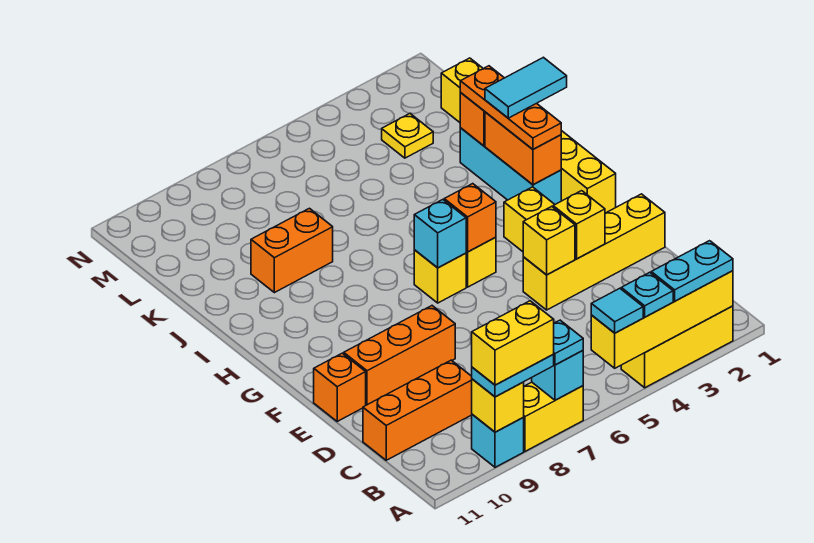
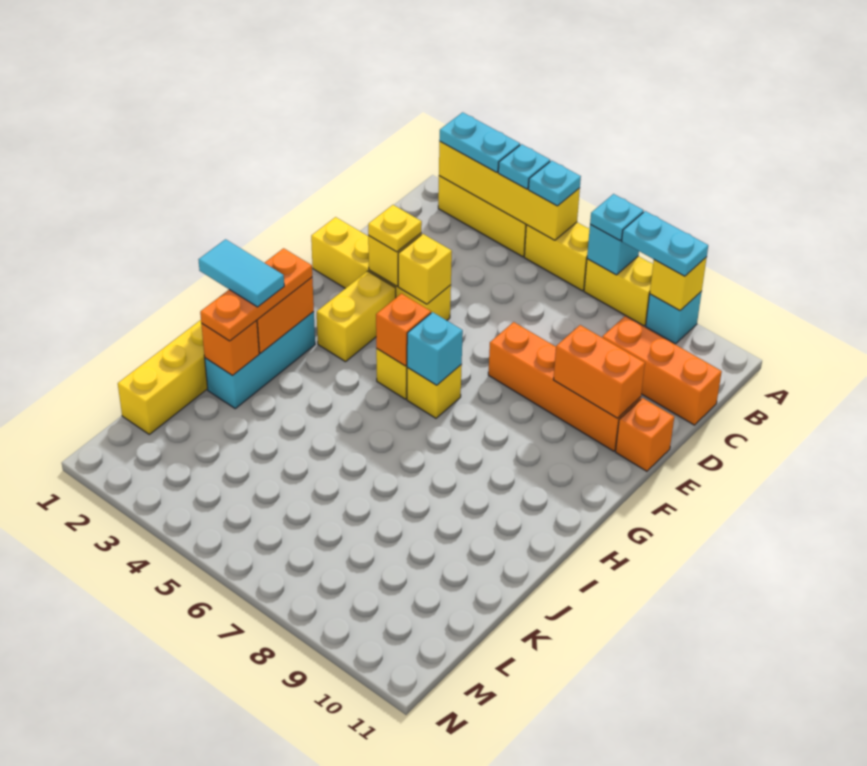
cyan 1x1 tile [591,288,643,333] -> cyan 1x1 plate [528,161,581,206]
yellow 1x2 brick [472,301,554,385] -> yellow 1x2 brick moved to [524,222,590,291]
orange 1x3 brick [344,306,455,405] -> orange 1x4 brick [488,322,641,451]
orange 1x2 brick [251,208,333,293] -> orange 1x2 brick moved to [553,325,645,418]
yellow 1x1 plate [382,113,433,158] -> yellow 1x1 plate moved to [368,205,422,252]

